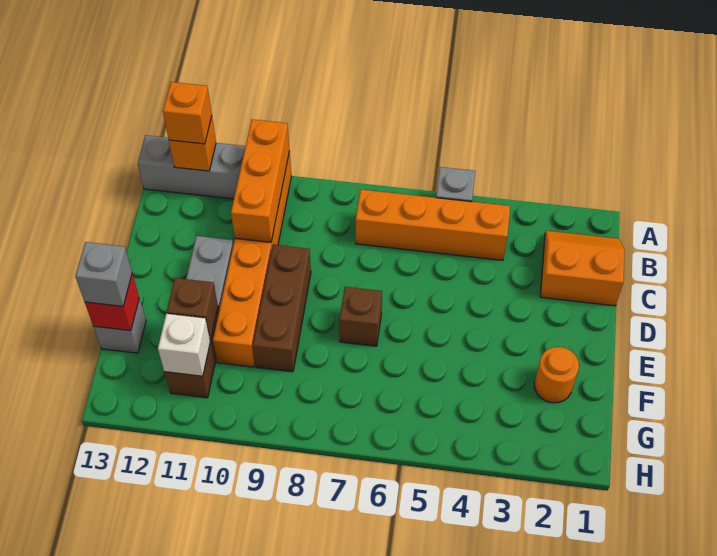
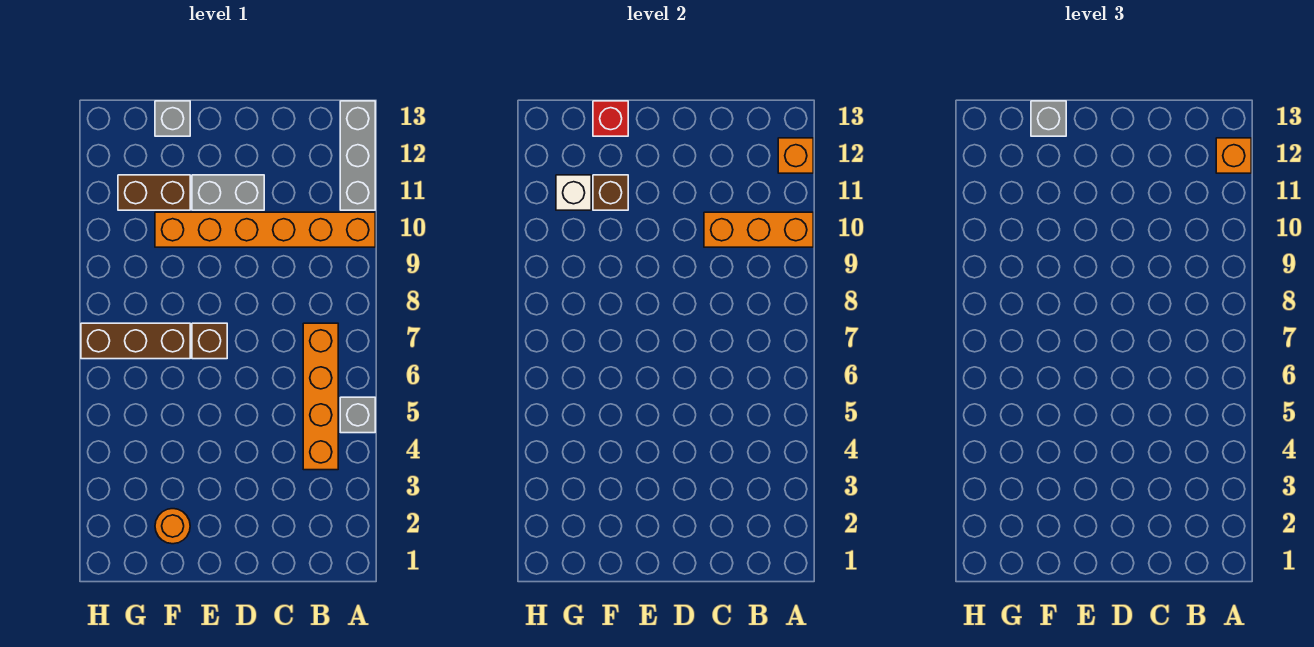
orange 2x2 slope [540,231,625,306] -> none
brown 1x3 brick [253,245,311,372] -> brown 1x3 brick moved to [81,323,190,359]

